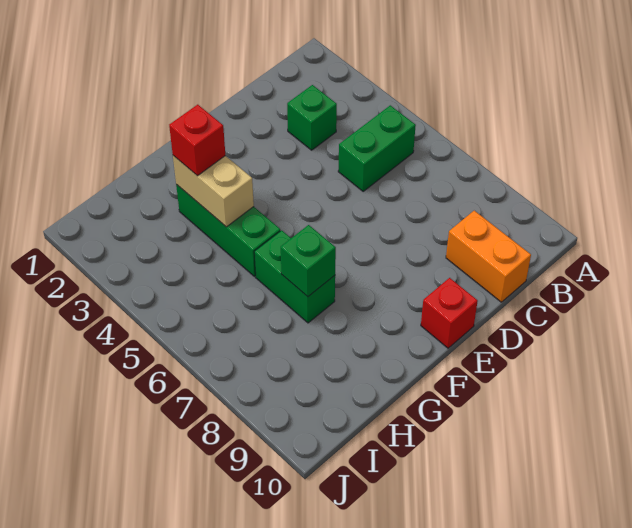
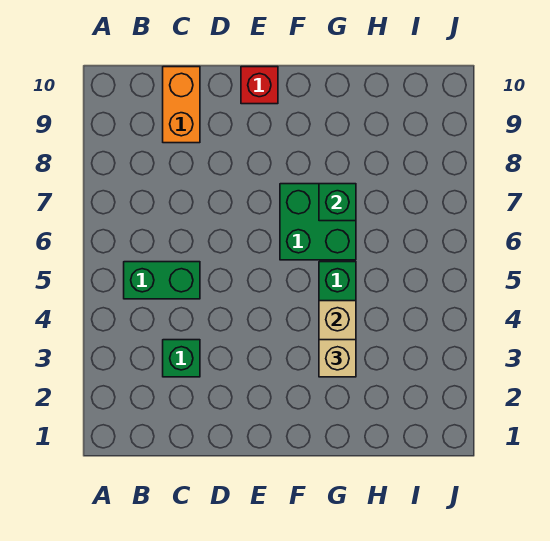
red 1x1 brick [169,105,225,176] -> tan 1x1 brick [319,340,356,377]
green 1x2 brick [254,230,335,323] -> green 2x2 brick [280,184,356,260]

